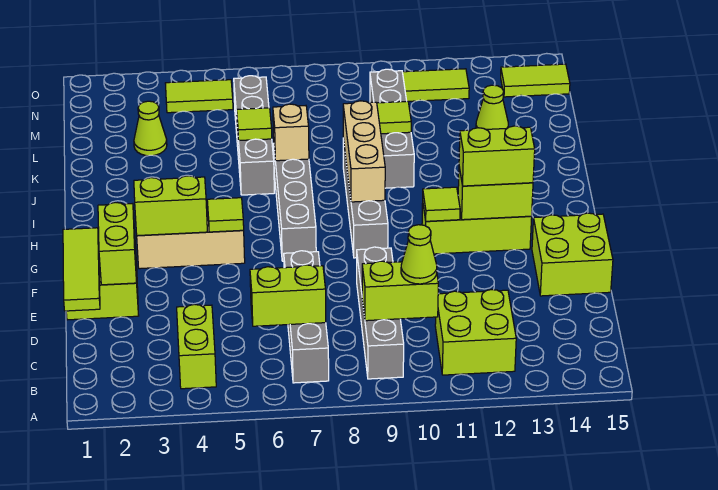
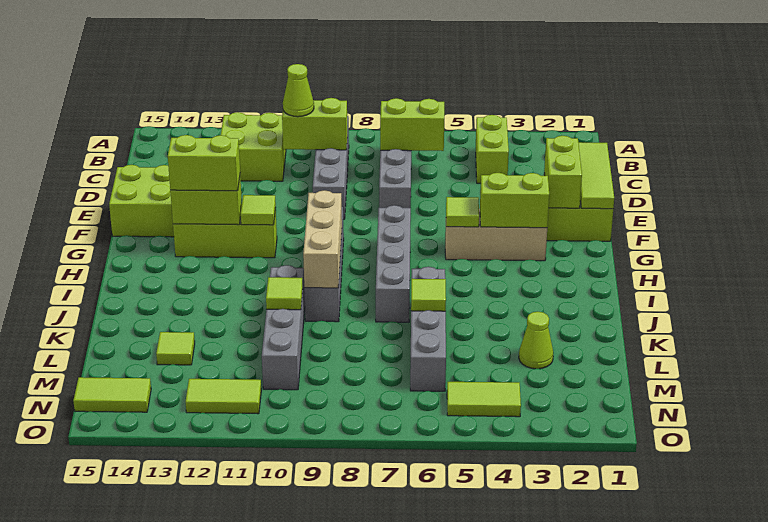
tan 1x1 brick [273,104,309,161] -> none
lime 1x1 cone [476,85,508,129] -> lime 1x1 tile [156,332,195,365]

